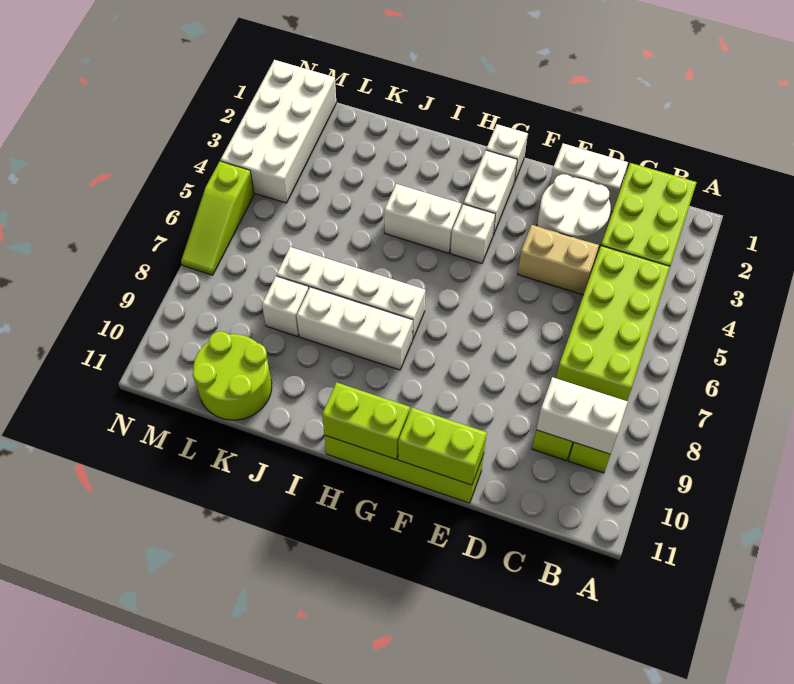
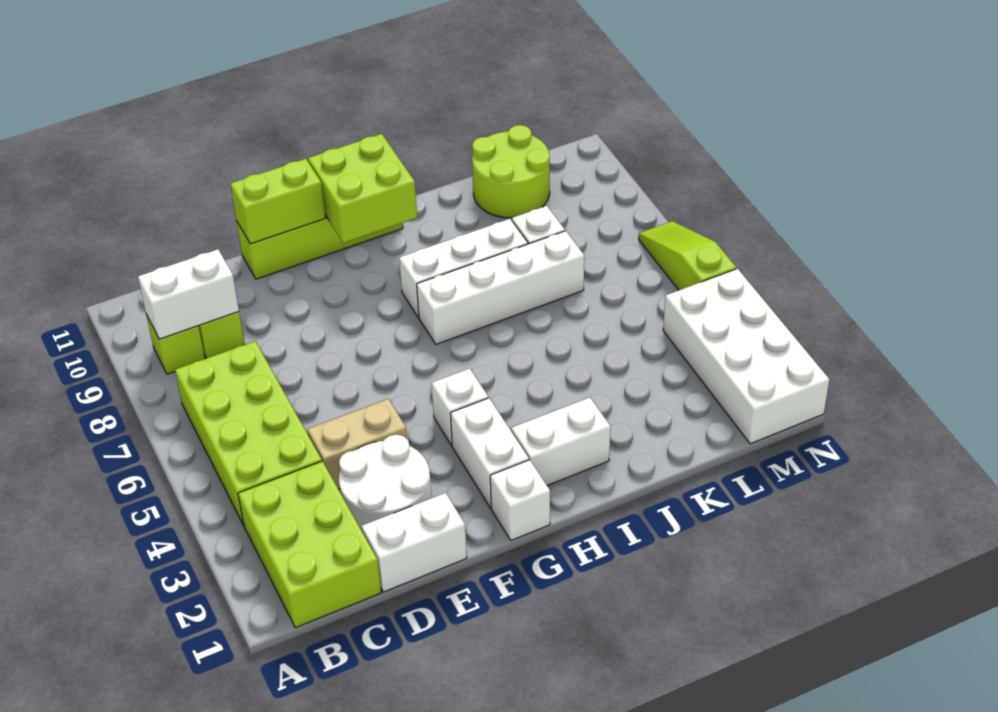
lime 1x2 brick [322,382,410,460] -> lime 2x2 brick [308,134,417,243]
white 1x2 brick [384,184,461,253] -> white 1x2 brick moved to [511,397,611,486]

